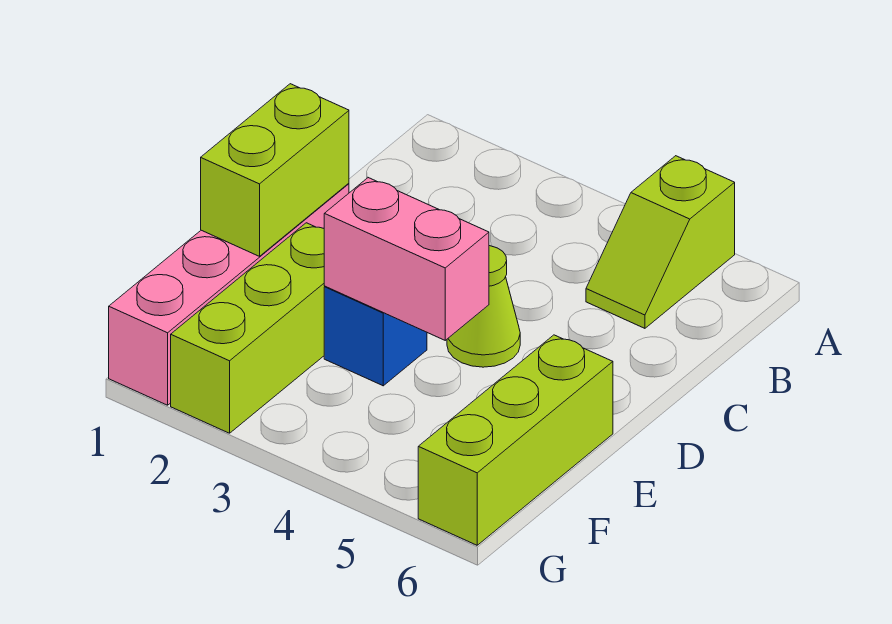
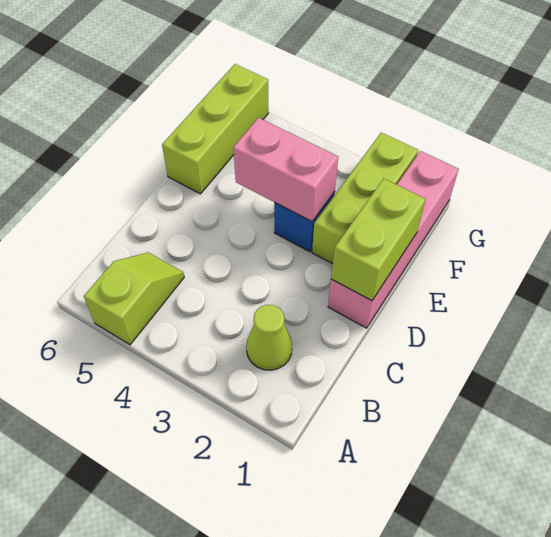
lime 1x1 cone [447,246,520,367] -> lime 1x1 cone moved to [246,305,292,370]

